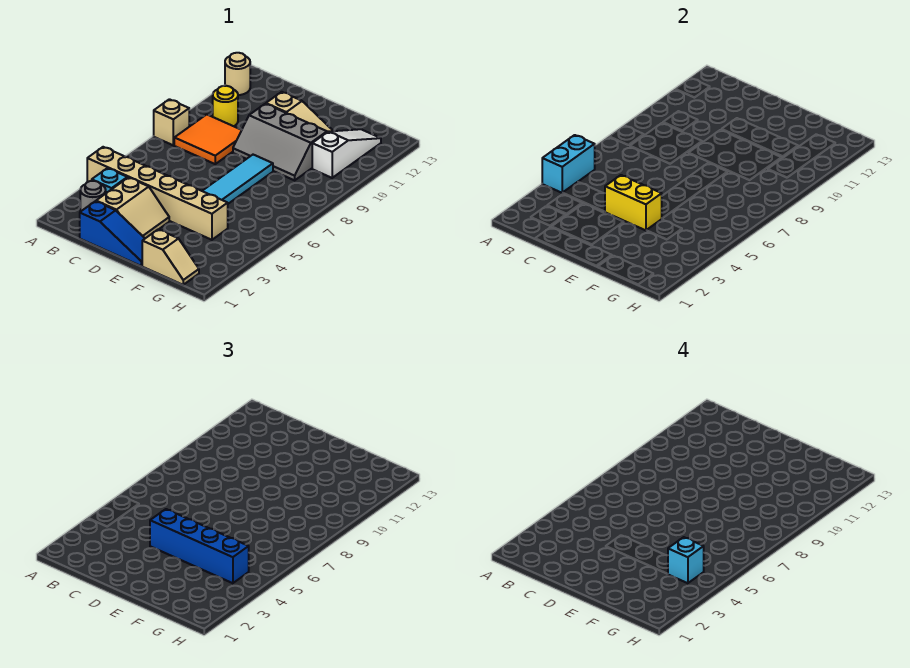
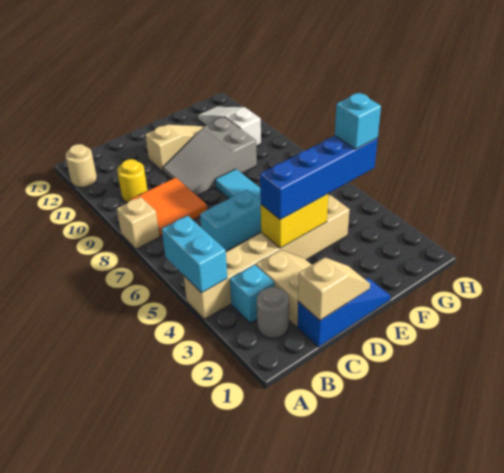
none -> cyan 1x2 brick [200,190,261,251]
grey 2x3 slope [233,104,327,180] -> grey 2x3 slope turned to [163,117,257,195]
tan 1x2 slope [142,229,199,285] -> tan 1x2 slope moved to [298,257,370,320]

